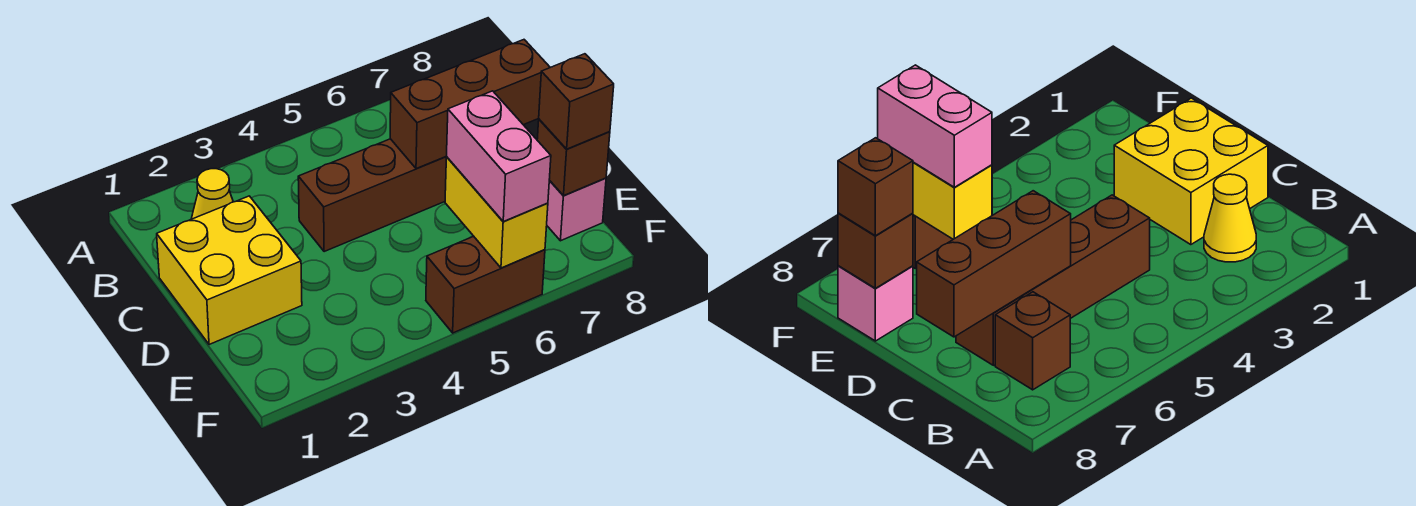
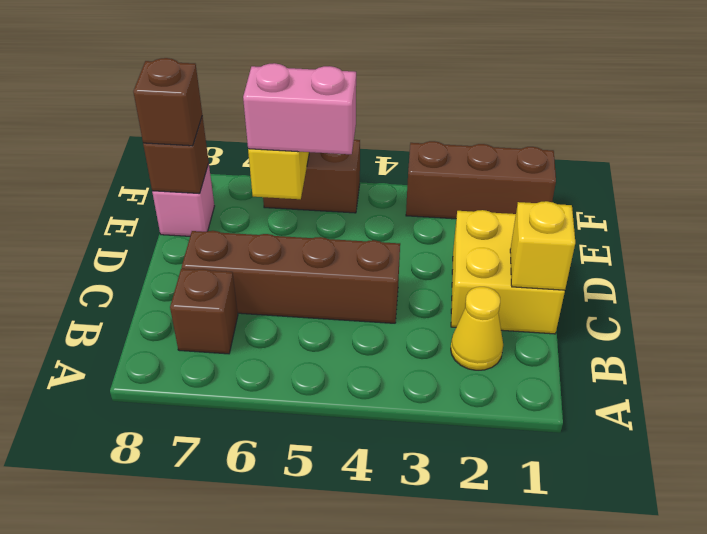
none -> yellow 1x1 brick [510,201,575,290]
brown 1x3 brick [390,40,550,169] -> brown 1x3 brick moved to [406,141,556,219]
pink 1x2 brick [447,91,551,222] -> pink 1x2 brick turned to [243,63,356,154]

